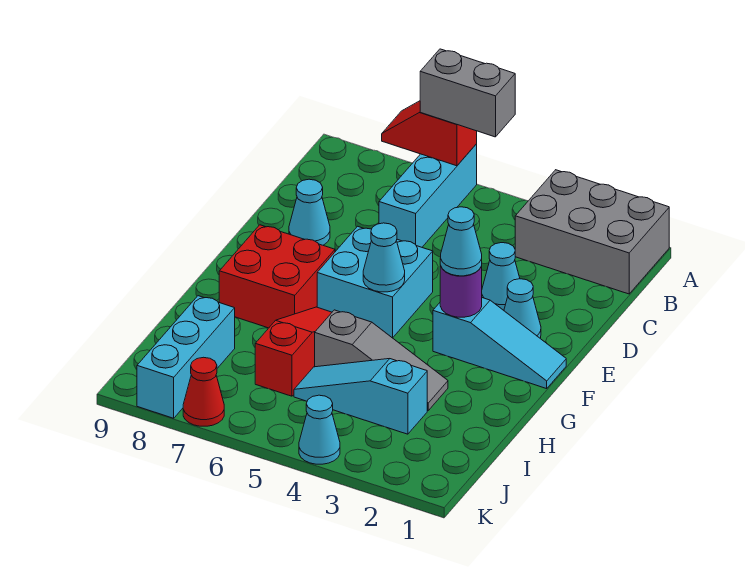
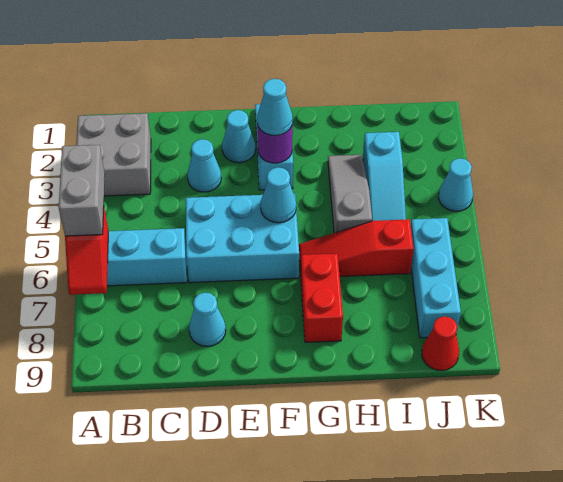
grey 2x3 brick [515,170,669,294] -> grey 2x2 brick [77,113,151,196]
cyan 2x2 brick [317,226,433,338] -> cyan 2x3 brick [186,194,299,283]
red 2x2 brick [219,225,335,328] -> red 1x2 brick [301,254,343,342]
cyan 1x3 brick [137,296,235,418] -> cyan 1x3 brick turned to [411,218,461,338]
red 1x1 cone [183,357,224,426] -> red 1x1 cone moved to [422,316,459,371]

